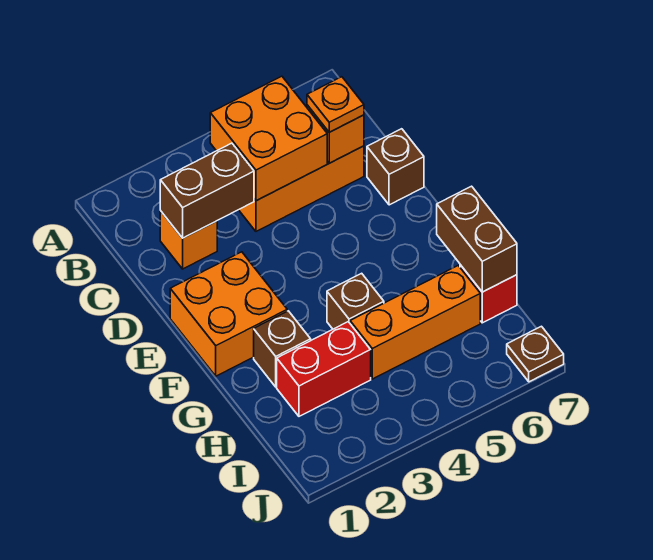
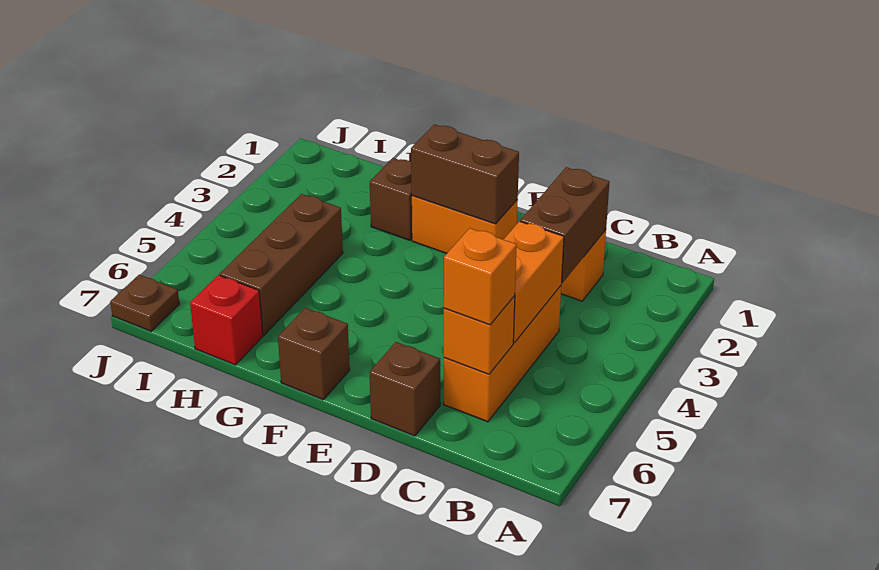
orange 2x2 brick [210,76,327,201] -> orange 1x2 brick [503,221,564,343]
orange 1x1 plate [307,77,364,132] -> orange 1x1 brick [444,228,517,325]
orange 2x2 brick [170,252,287,376] -> orange 1x2 brick [411,196,518,253]
brown 1x1 brick [327,273,384,329] -> brown 1x1 brick moved to [278,308,350,400]
brown 1x2 brick [437,186,517,292] -> brown 1x2 brick moved to [411,124,519,224]
red 1x2 brick [277,322,371,416] -> none
orange 1x3 brick [350,266,480,379] -> brown 1x3 brick [220,194,343,335]

